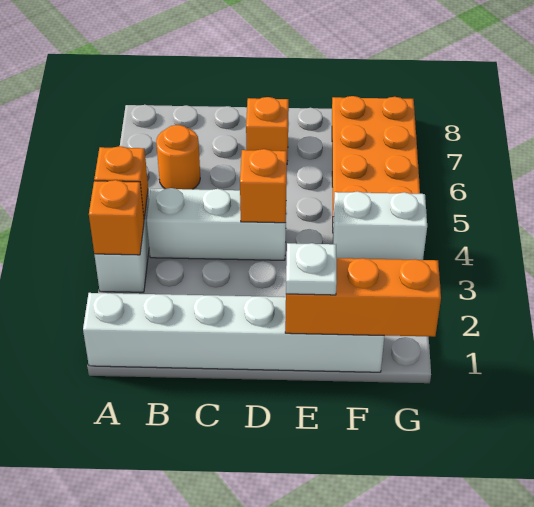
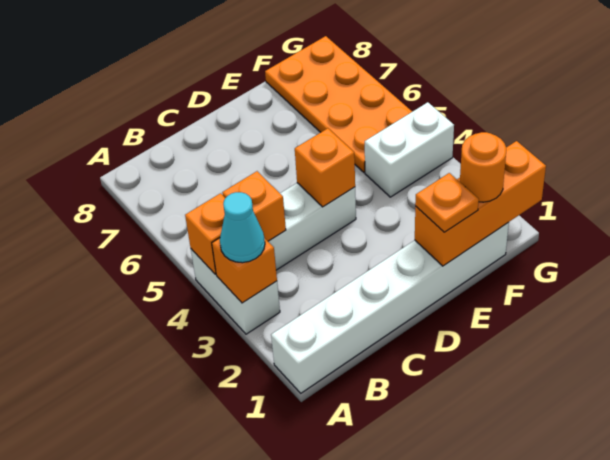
none -> cyan 1x1 cone [220,192,265,263]
orange 1x1 round brick [156,125,200,189] -> orange 1x1 round brick moved to [460,132,506,202]
orange 1x1 brick [246,97,289,161] -> orange 1x1 brick moved to [222,171,286,241]
white 1x1 plate [286,243,337,295] -> orange 1x1 plate [415,173,479,232]

